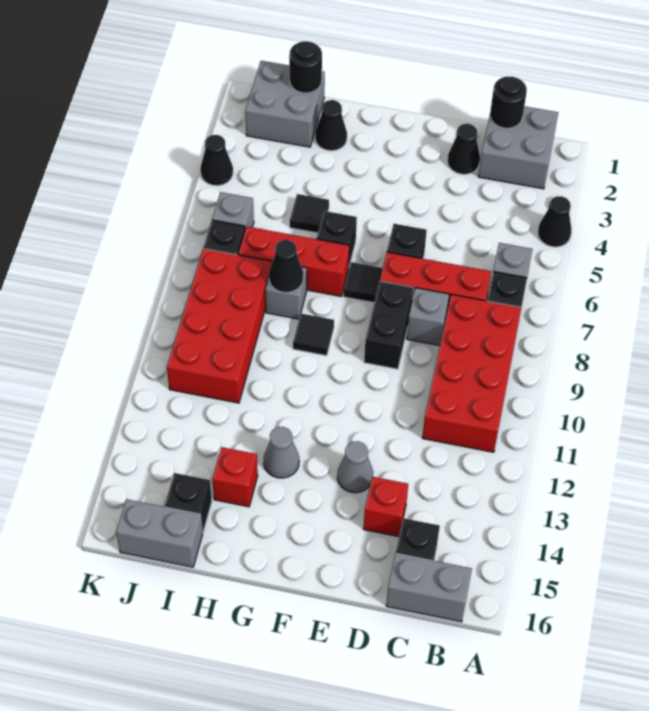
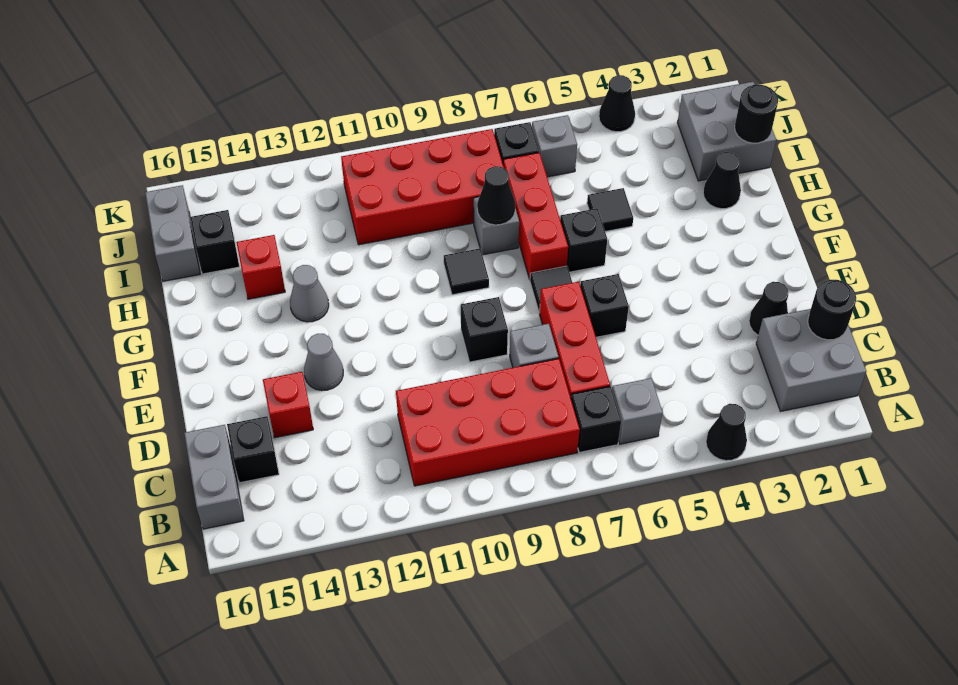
black 1x2 brick [364,281,413,369] -> black 1x1 brick [461,297,508,362]

